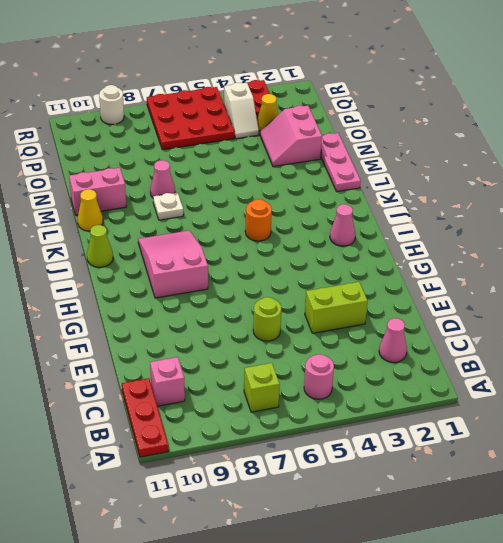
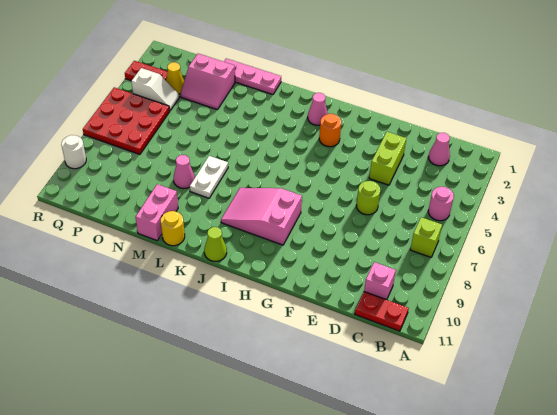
red 1x3 plate [122,378,168,457] -> red 1x2 plate [355,292,409,331]
orange 1x1 round brick [245,199,272,241] -> orange 1x1 round brick moved to [319,114,341,147]
white 1x1 plate [153,192,183,220] -> white 1x2 plate [190,156,228,198]
yellow 1x1 cone [78,189,103,231] -> yellow 1x1 round brick [161,211,185,246]

